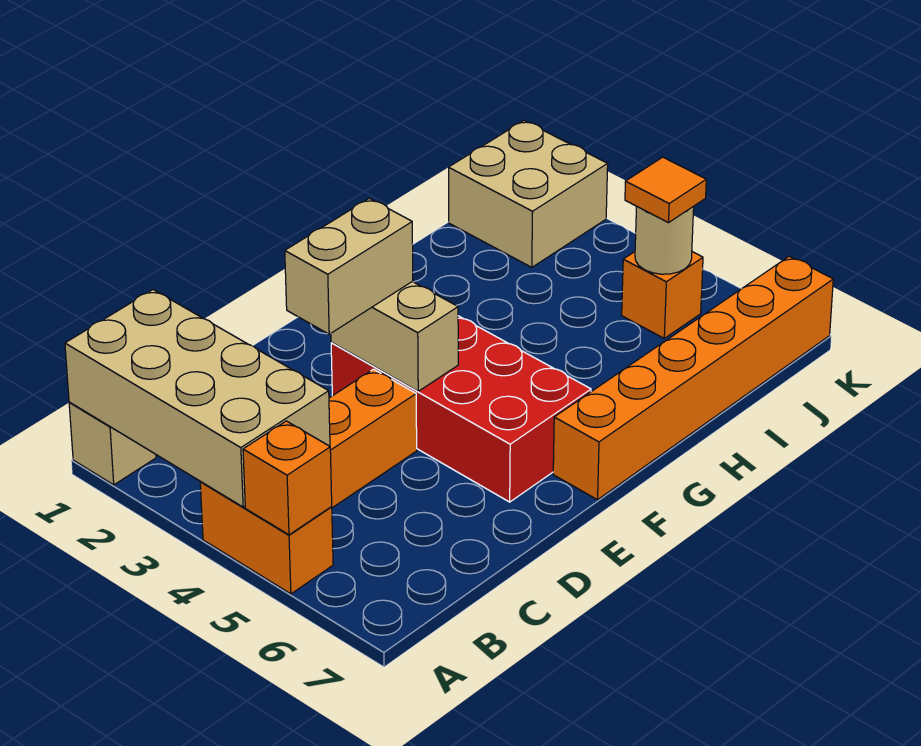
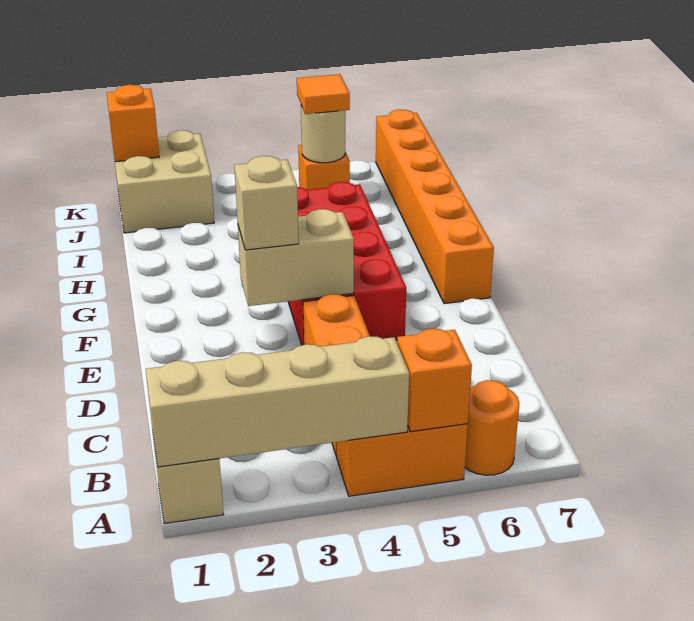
tan 2x4 brick [65,290,330,507] -> tan 1x4 brick [146,336,409,467]
none -> orange 1x1 round brick [465,380,520,475]
tan 1x2 brick [285,198,413,334] -> tan 1x1 brick [234,156,299,250]
red 2x4 brick [331,316,591,502] -> red 2x4 brick turned to [288,182,406,345]
none -> orange 1x1 brick [107,85,159,162]

